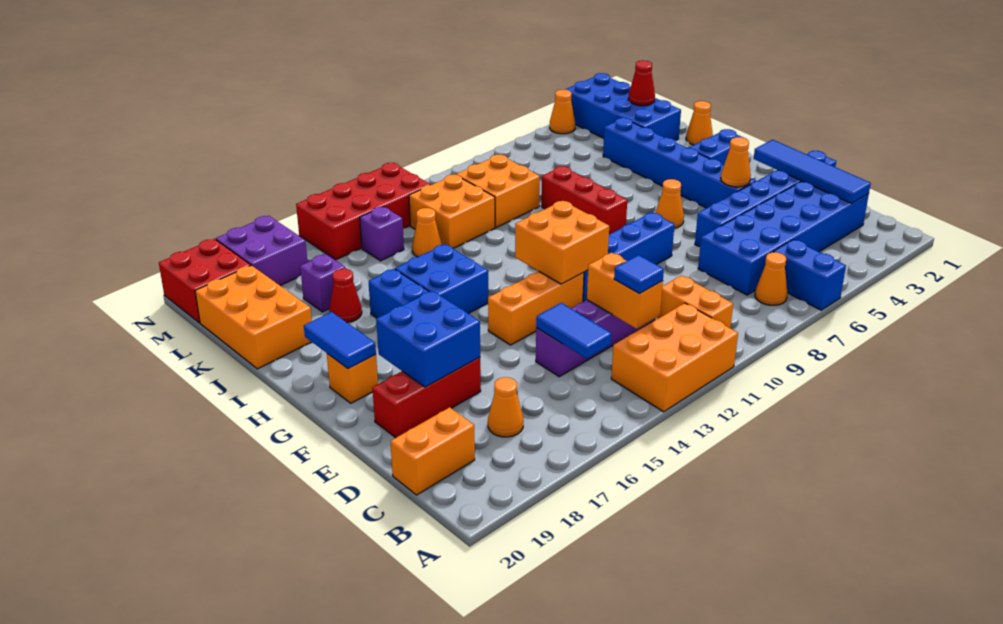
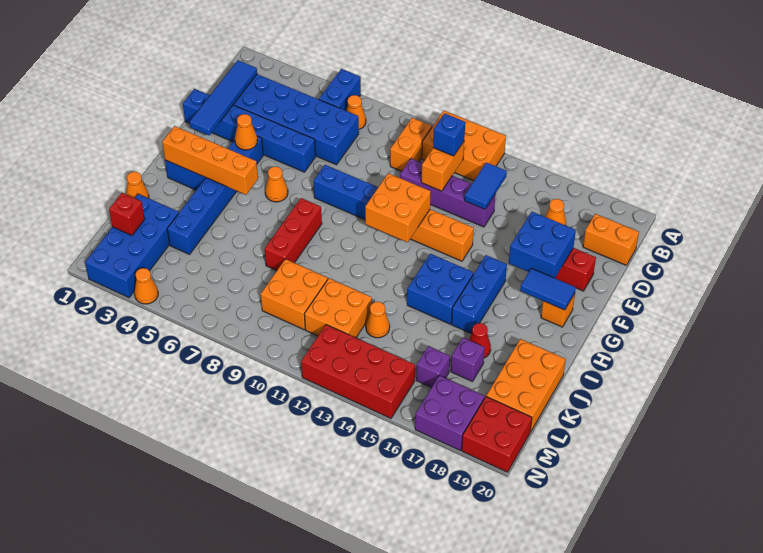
blue 1x1 tile [614,255,664,294] -> blue 1x1 brick [433,114,465,156]
blue 1x2 tile [304,312,376,369] -> blue 1x2 tile turned to [520,268,576,310]
none -> orange 1x4 brick [162,126,258,195]
red 1x1 cone [628,60,655,106] -> red 1x1 brick [109,193,145,235]
purple 1x1 brick [360,207,404,261] -> purple 1x1 brick moved to [416,346,450,388]

